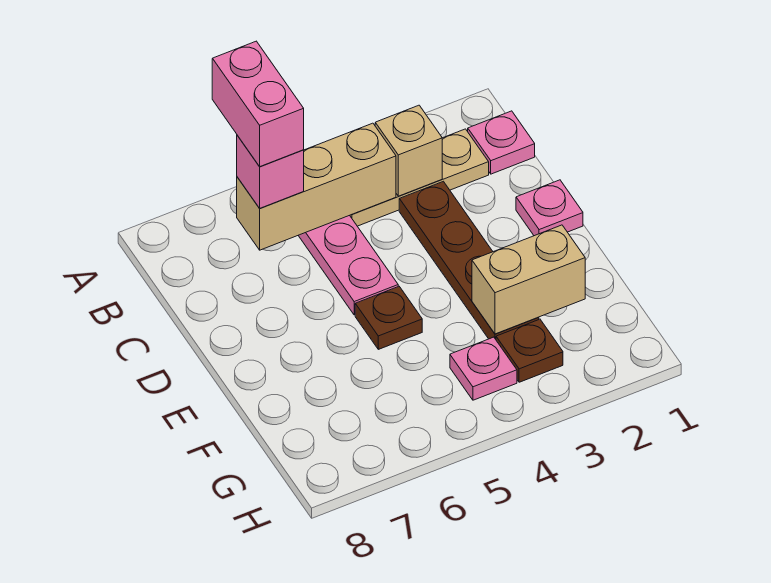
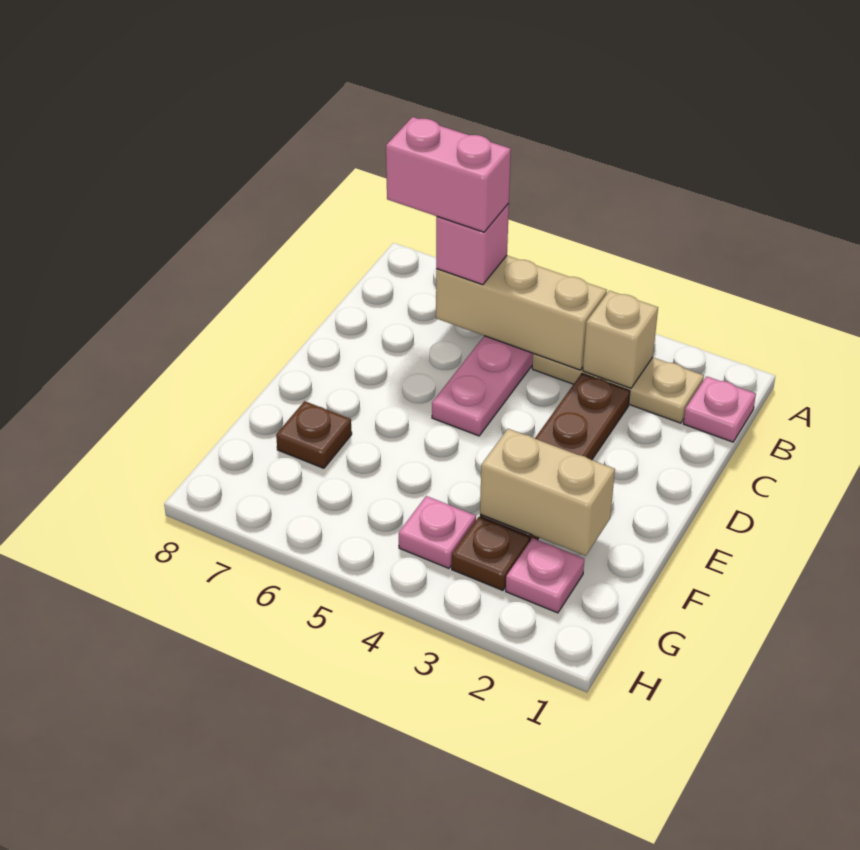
pink 1x2 brick [212,41,304,167] -> pink 1x2 brick turned to [386,117,511,232]
pink 1x1 plate [516,180,583,236] -> pink 1x1 plate moved to [506,538,584,613]
brown 1x1 plate [355,286,422,349] -> brown 1x1 plate moved to [276,401,352,468]

